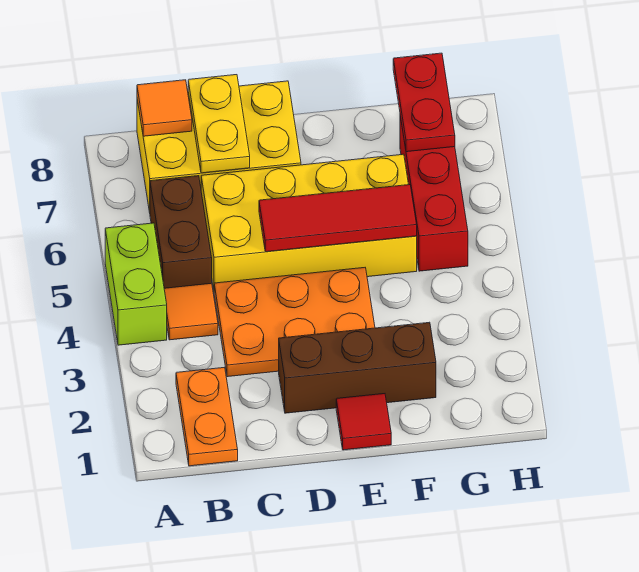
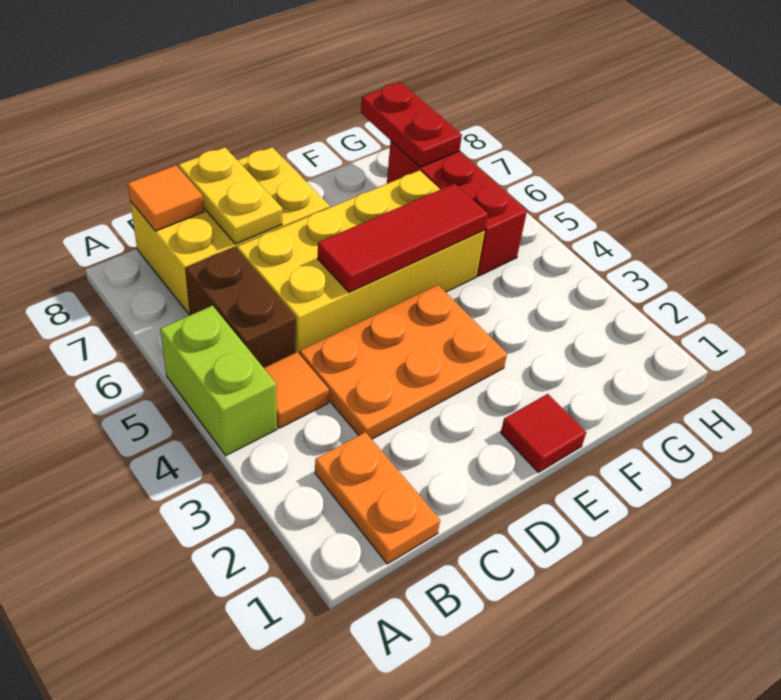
brown 1x3 brick [279,322,436,413] -> none

